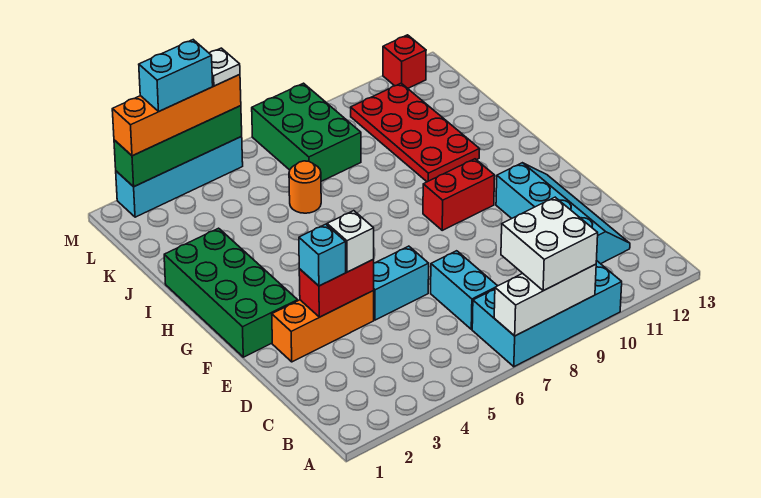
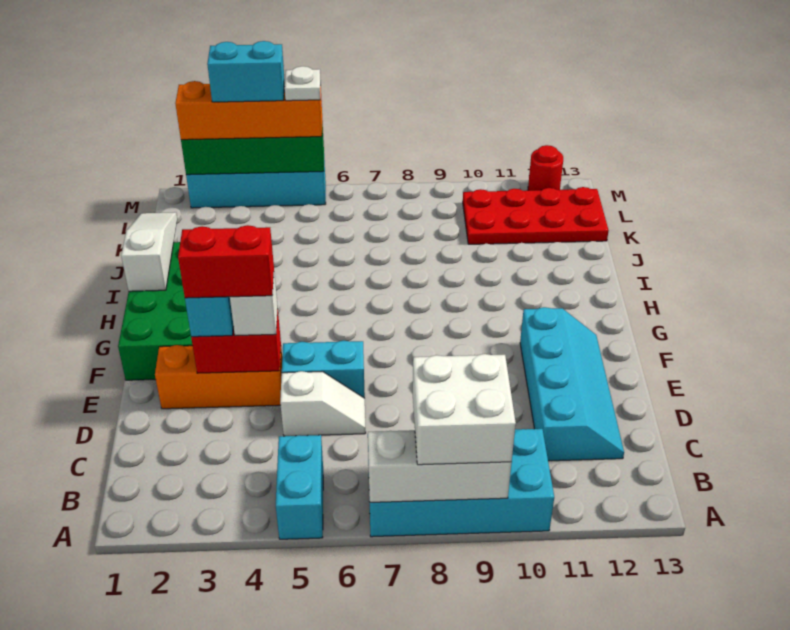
cyan 1x2 brick [431,251,497,329] -> cyan 1x2 brick moved to [276,435,323,539]
none -> white 1x2 slope [280,371,366,436]
red 1x2 brick [423,159,495,230] -> red 1x2 brick moved to [178,225,274,298]
none -> white 1x3 slope [121,212,177,291]
red 2x4 plate [351,83,480,182] -> red 2x4 plate turned to [463,187,609,244]
orange 1x1 round brick [289,161,321,213] -> none
green 2x3 brick [252,83,361,181] -> none
red 1x1 brick [383,35,426,88] -> red 1x1 round brick [528,145,563,190]

